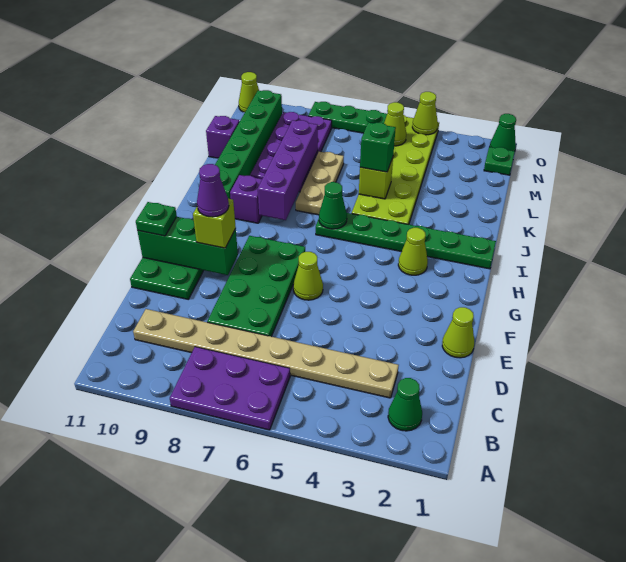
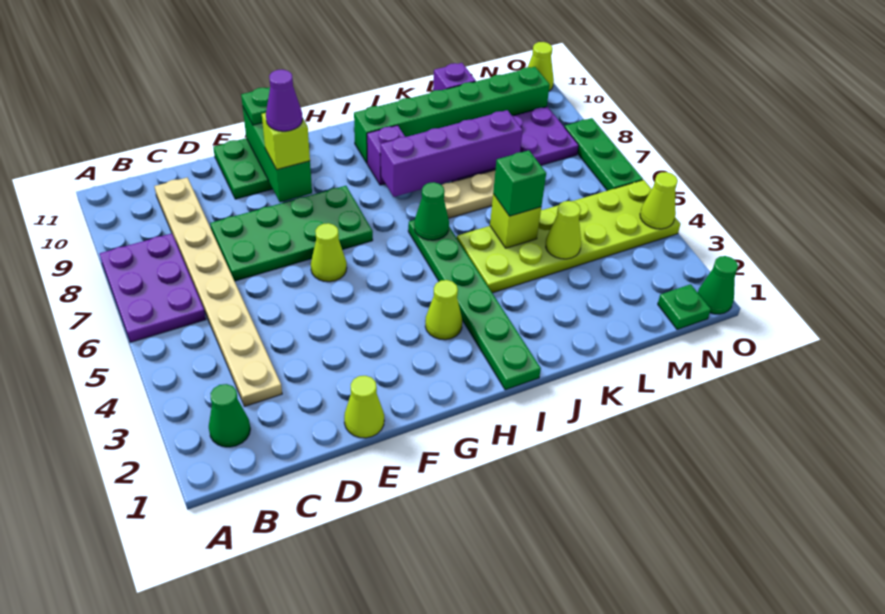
lime 1x1 cone [384,102,406,146] -> lime 1x1 cone moved to [546,201,581,259]

